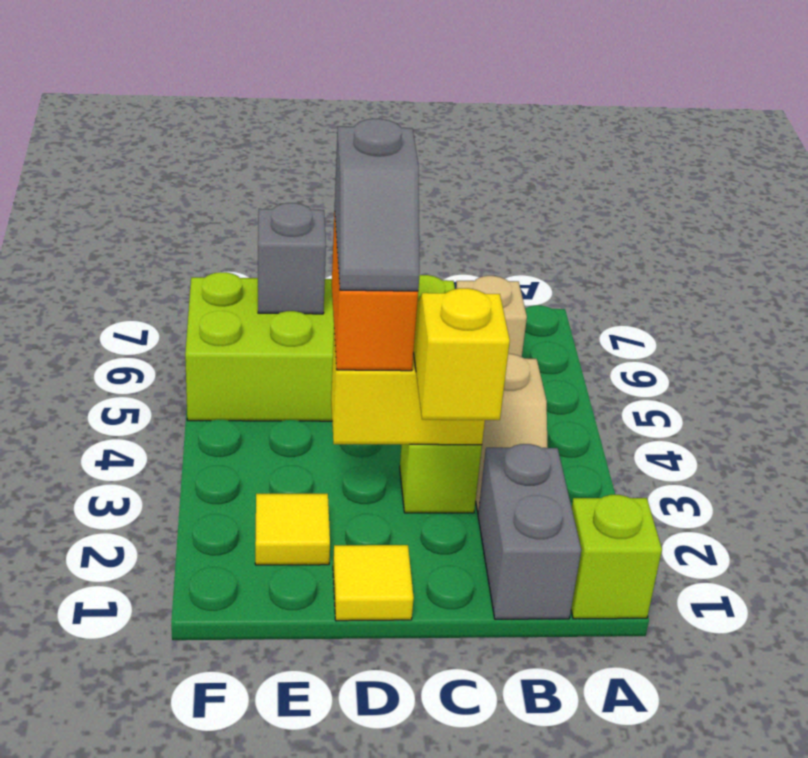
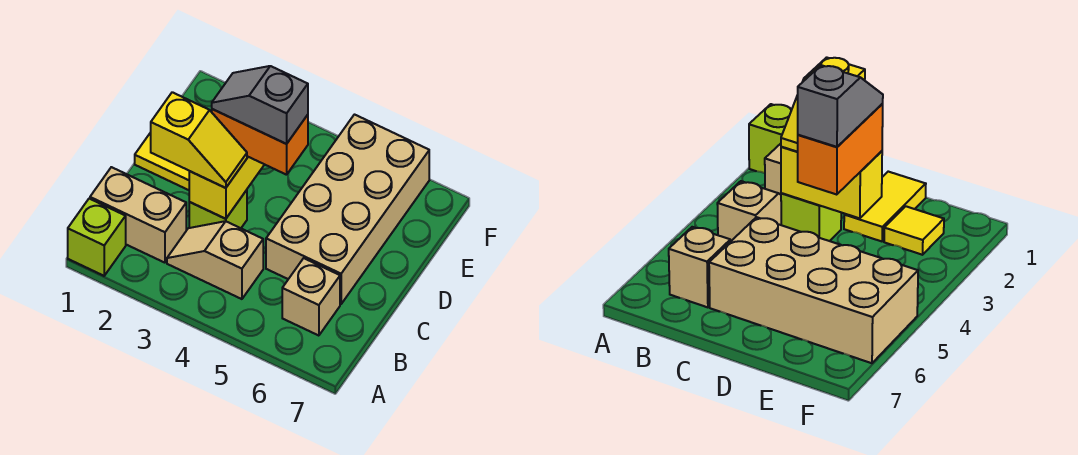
grey 1x2 brick [478,444,581,619] -> tan 1x2 brick [90,167,186,263]
lime 2x4 brick [185,272,455,421] -> tan 2x4 brick [266,115,429,304]
yellow 1x1 tile [333,545,414,621] -> yellow 1x2 tile [135,133,189,190]
grey 1x1 brick [258,203,326,314] -> none

